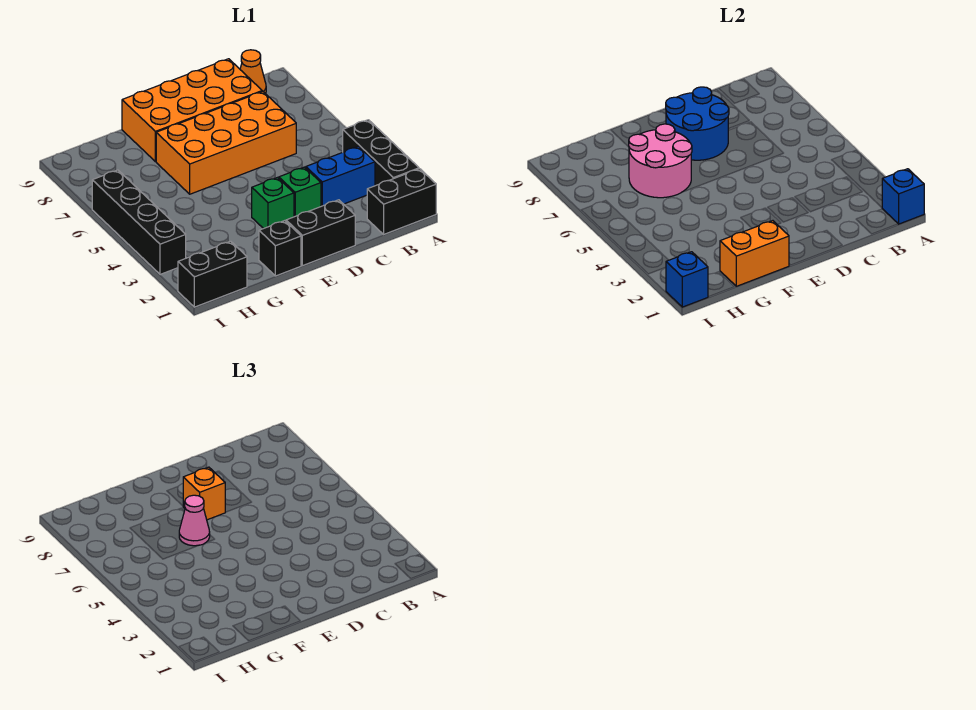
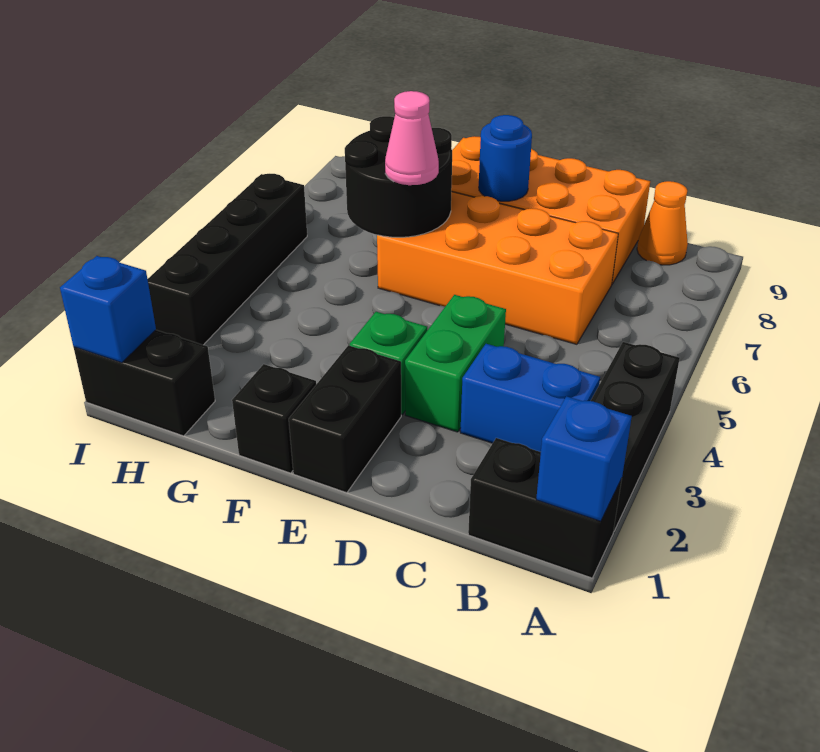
black 1x2 brick [286,200,355,266] -> black 1x2 brick turned to [289,345,401,493]
green 1x1 brick [279,167,321,217] -> green 1x2 brick [405,295,506,432]
blue 2x2 round brick [666,87,729,160] -> blue 1x1 round brick [479,115,532,201]
orange 1x1 brick [183,467,225,520] -> none
orange 1x2 brick [720,221,789,286] -> none
pink 2x2 round brick [629,124,692,198] -> black 2x2 round brick [345,116,452,237]

